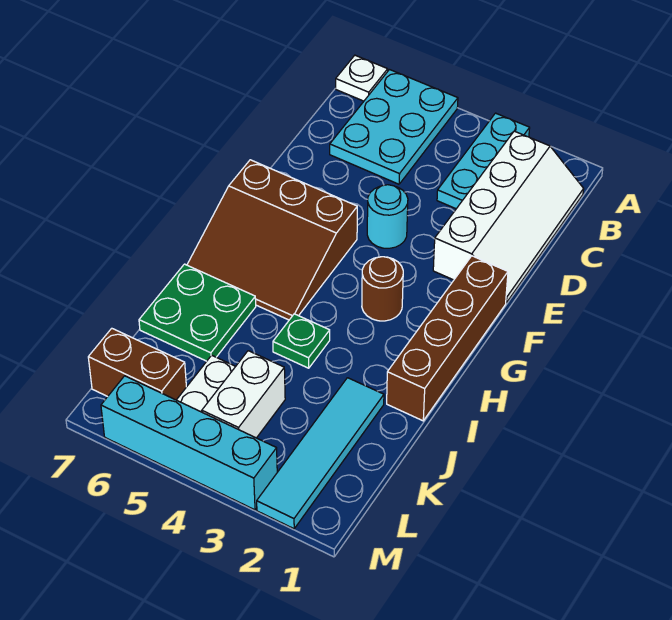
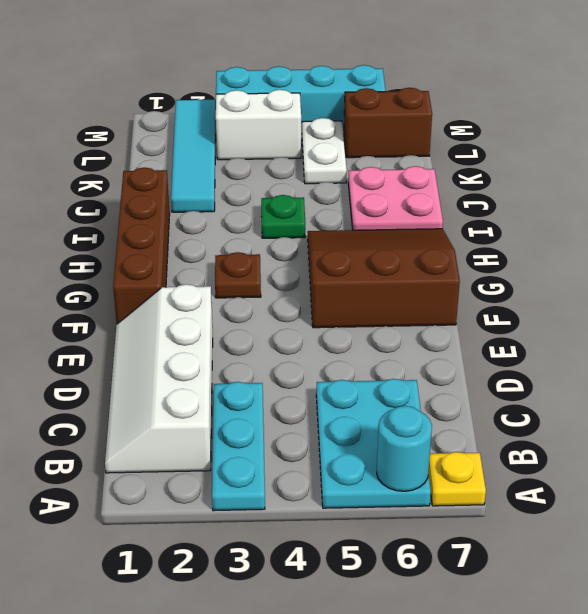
white 1x1 plate [336,55,388,101] -> yellow 1x1 plate [428,452,486,506]
cyan 1x1 round brick [367,185,408,248] -> cyan 1x1 round brick moved to [377,406,432,491]
brown 1x1 round brick [362,257,403,321] -> brown 1x1 plate [215,252,261,298]
green 2x2 plate [139,264,256,361] -> pink 2x2 plate [348,166,443,230]
white 1x2 brick [202,351,285,438] -> white 1x2 brick turned to [216,90,301,160]

